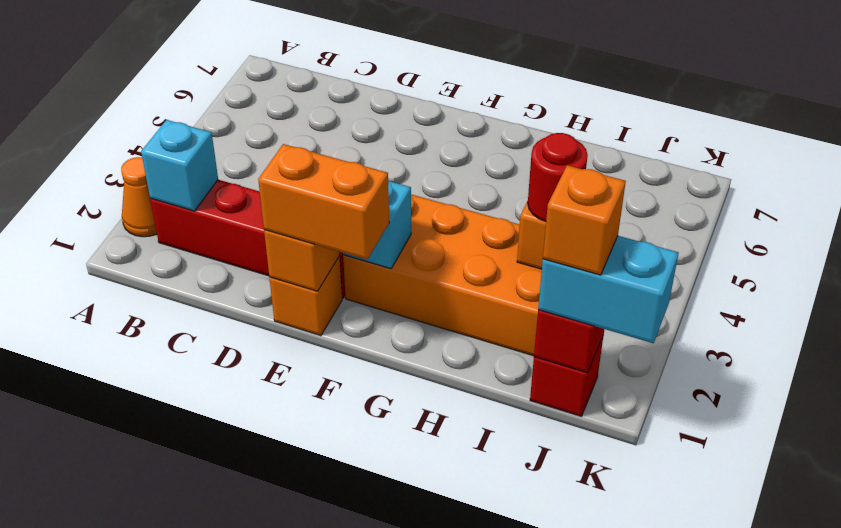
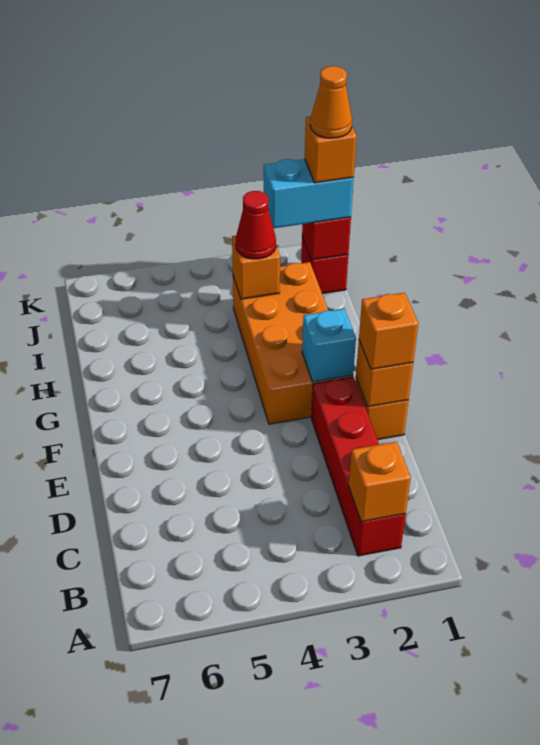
orange 1x1 cone [121,157,157,237] -> orange 1x1 cone moved to [310,66,352,138]
cyan 1x1 brick [141,120,218,211] -> orange 1x1 brick [349,442,411,522]
orange 1x2 brick [258,144,389,259] -> orange 1x1 brick [359,293,418,369]
red 1x1 round brick [528,133,588,222] -> red 1x1 cone [236,191,276,259]
cyan 1x2 brick [538,236,679,343] -> cyan 1x2 brick turned to [264,159,354,228]

